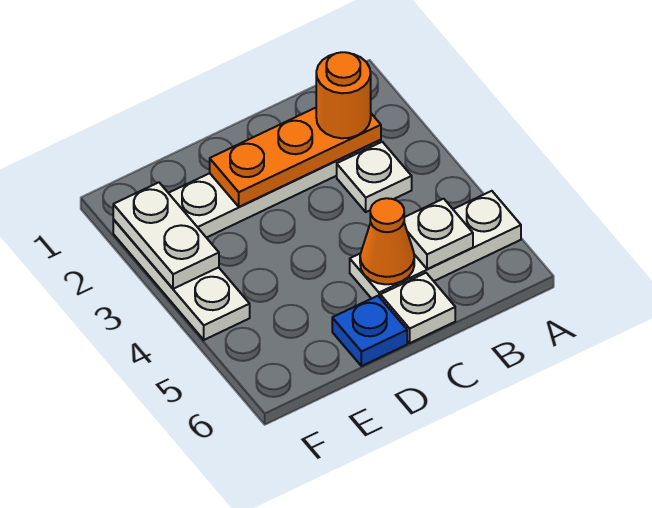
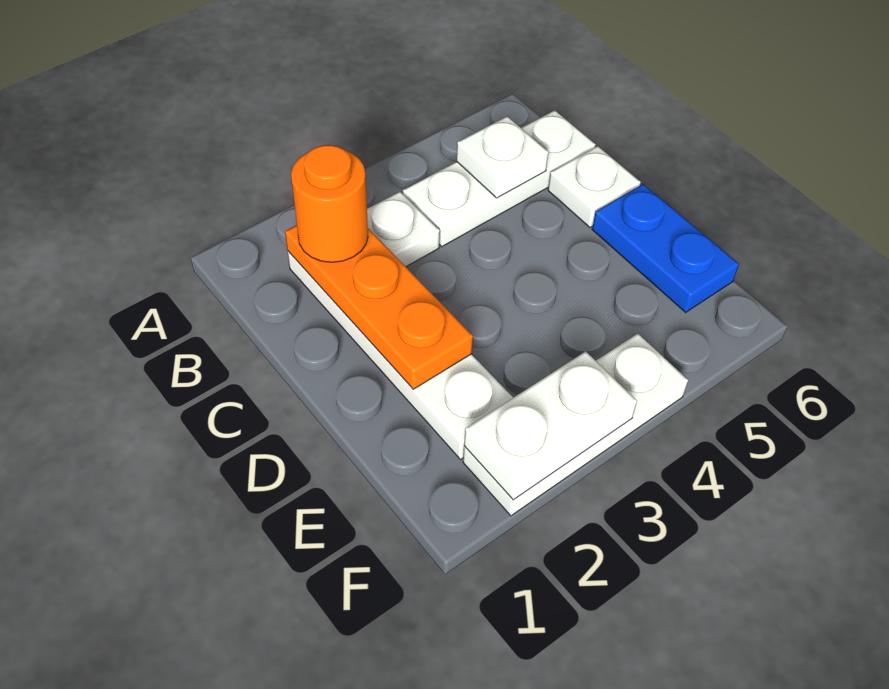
white 1x3 plate [350,191,521,299] -> white 1x3 plate turned to [403,110,596,247]
orange 1x1 cone [360,198,414,284] -> none
blue 1x1 plate [332,296,407,366] -> blue 1x2 plate [592,184,739,312]

